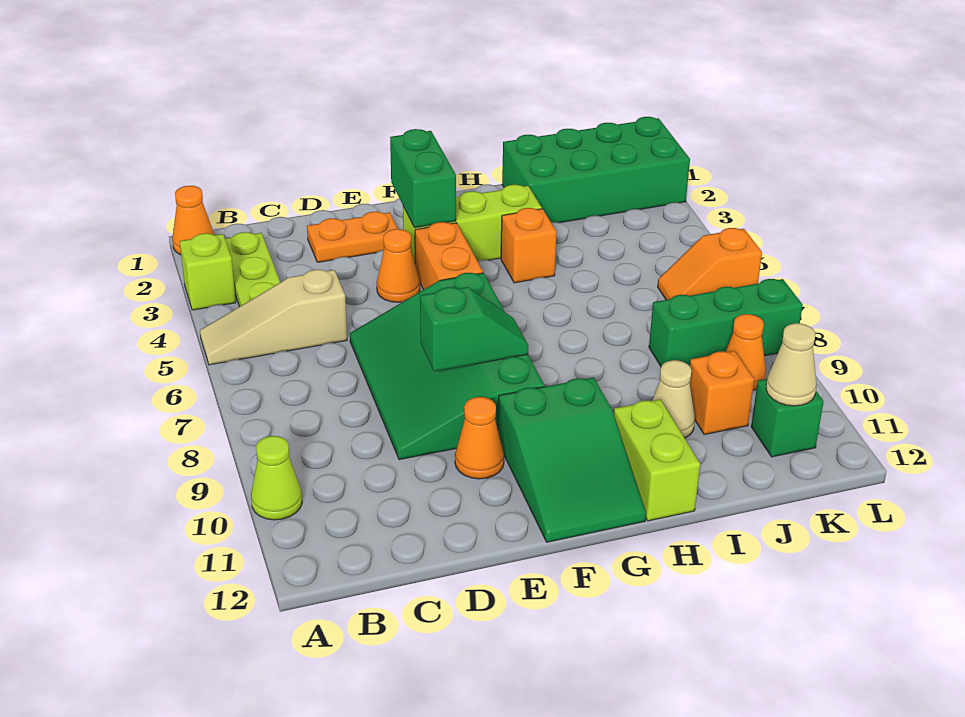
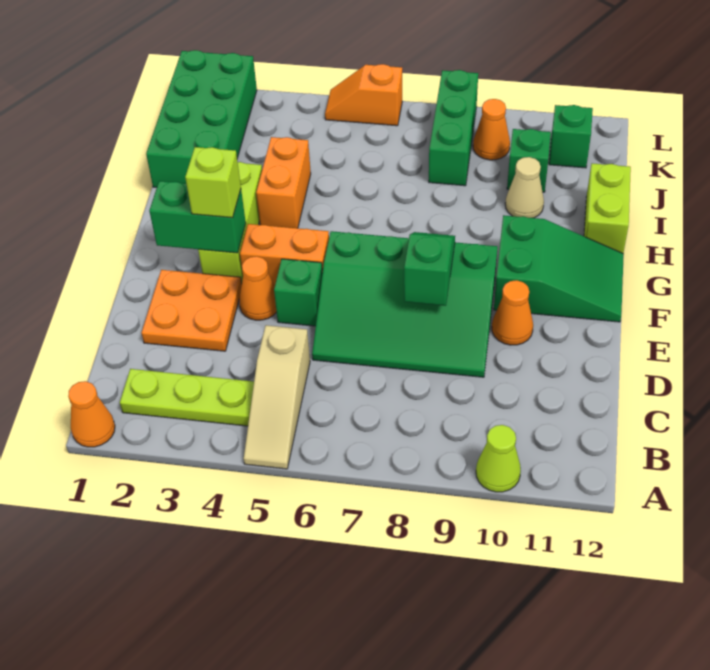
lime 1x1 brick [180,233,236,310] -> lime 1x1 brick moved to [185,147,241,218]
orange 1x2 plate [307,212,398,262] -> orange 2x2 plate [141,270,242,351]
none -> green 1x1 brick [274,259,322,326]
orange 1x1 brick [501,208,557,283] -> orange 1x2 brick [256,137,311,228]
lime 1x2 brick [614,400,700,521] -> lime 1x2 brick turned to [584,163,631,253]
orange 1x1 brick [690,351,754,435] -> green 1x1 brick [507,129,551,192]
orange 1x2 slope [658,228,762,300] -> orange 1x2 slope turned to [325,64,402,126]
tan 1x1 cone [766,323,816,406] -> none

